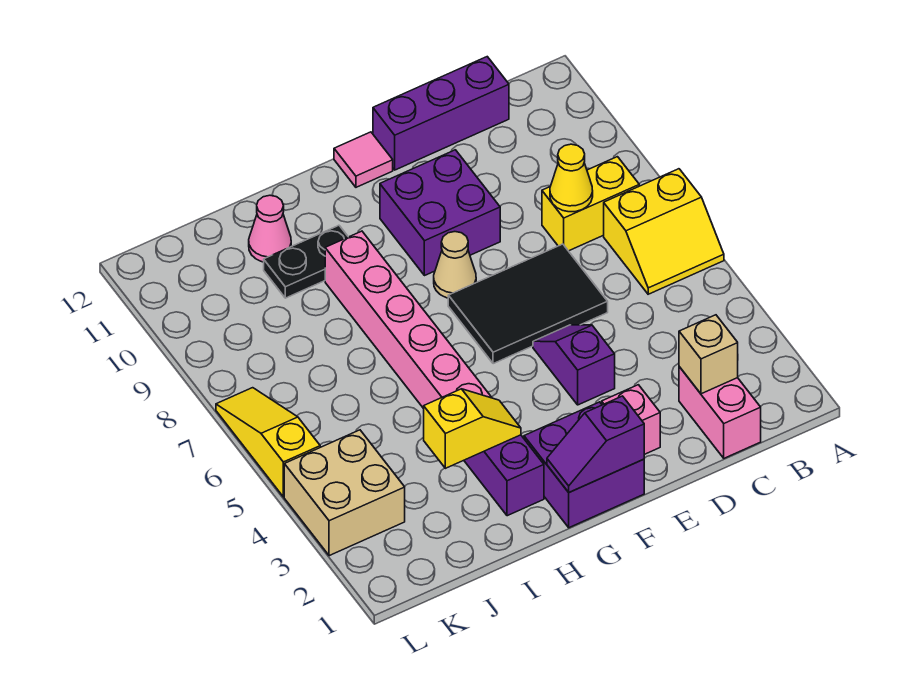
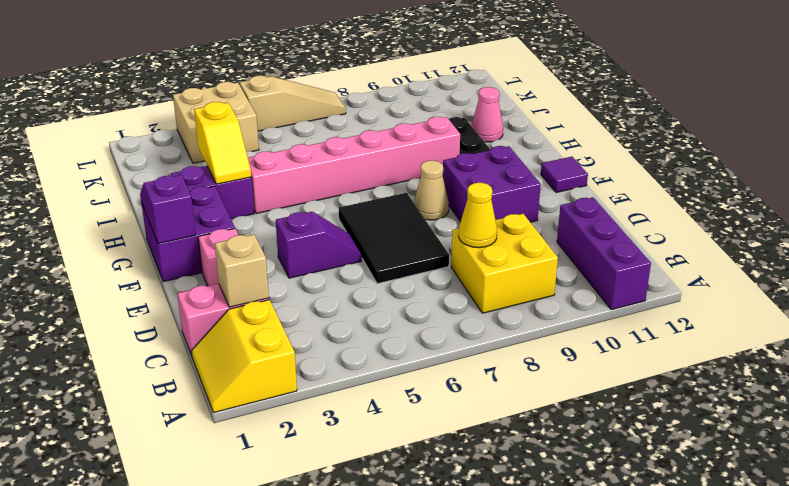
yellow 2x2 slope [604,169,724,294] -> yellow 2x2 slope moved to [191,300,297,413]
yellow 1x2 brick [542,157,639,251] -> yellow 2x2 brick [451,214,558,313]
purple 1x3 brick [373,57,509,170] -> purple 1x3 brick moved to [557,198,651,310]
pink 1x1 tile [334,132,393,187] -> purple 1x1 tile [541,157,588,193]
yellow 1x3 slope [216,388,320,497] -> tan 1x3 slope [240,76,346,131]

